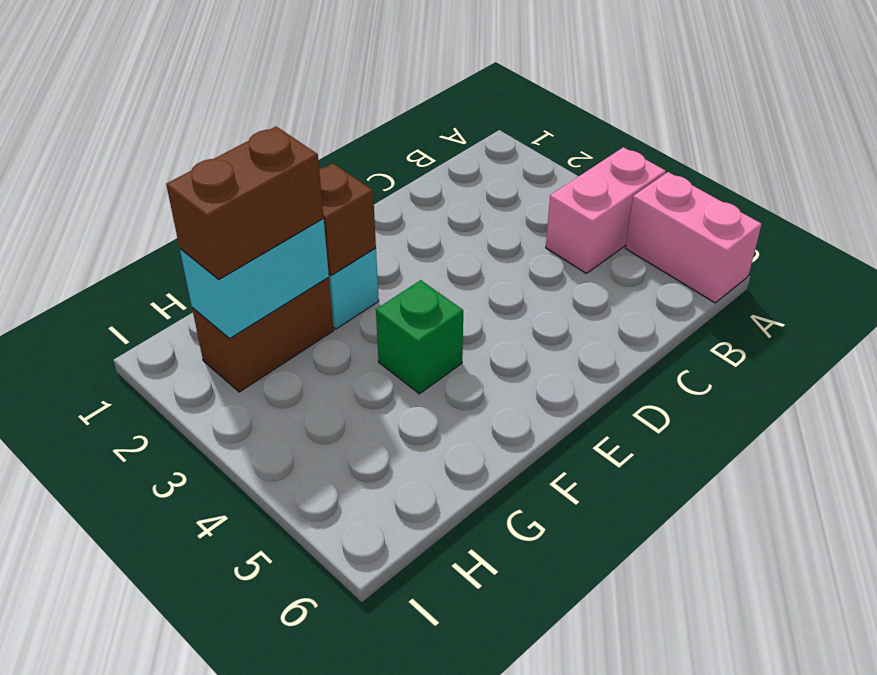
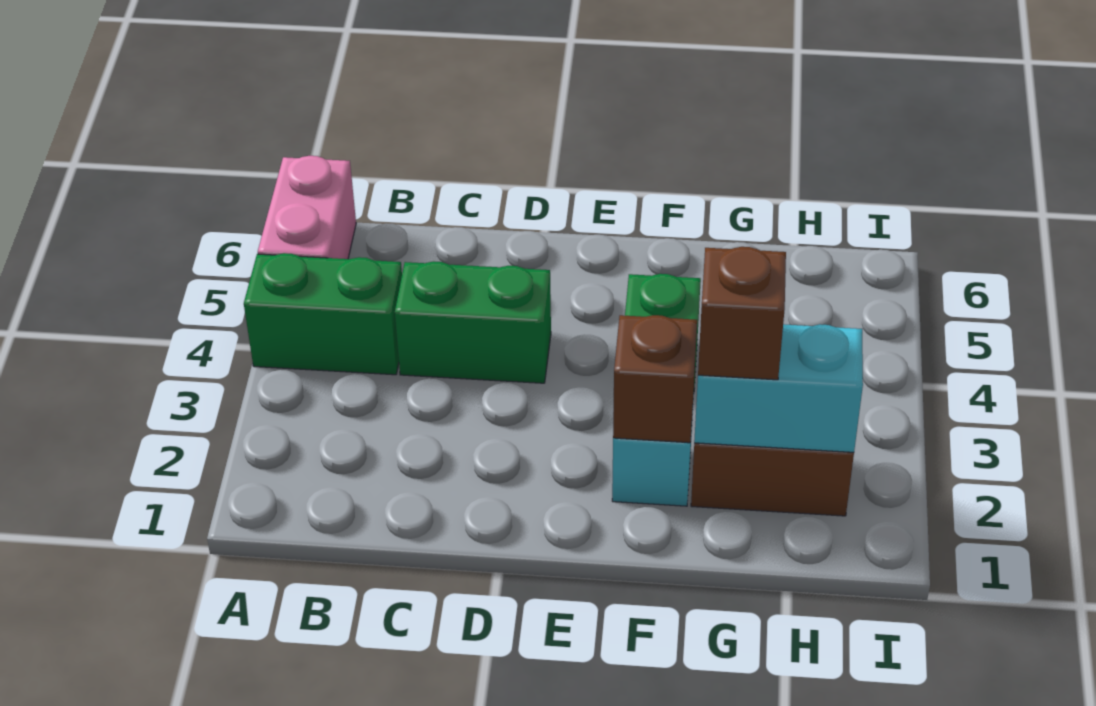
pink 1x2 brick [546,147,666,273] -> green 1x2 brick [244,253,402,375]
none -> green 1x2 brick [395,261,551,383]
brown 1x2 brick [166,127,324,280] -> brown 1x1 brick [698,247,786,380]

